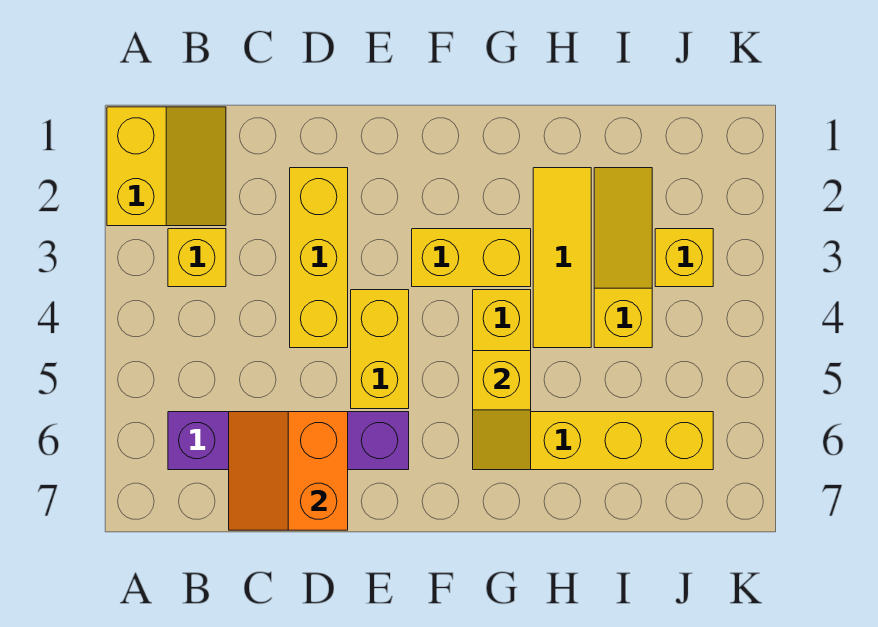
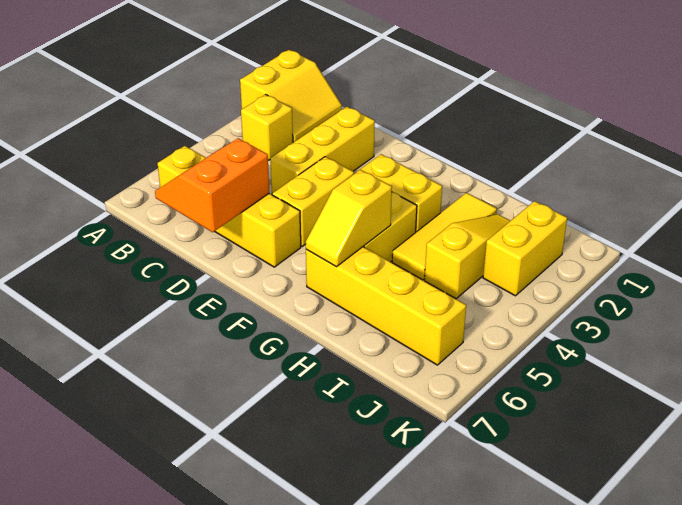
purple 1x4 brick [168,412,409,470] -> yellow 1x4 brick [158,146,301,267]
yellow 1x1 brick [655,229,713,287] -> yellow 1x2 brick [483,201,567,296]

